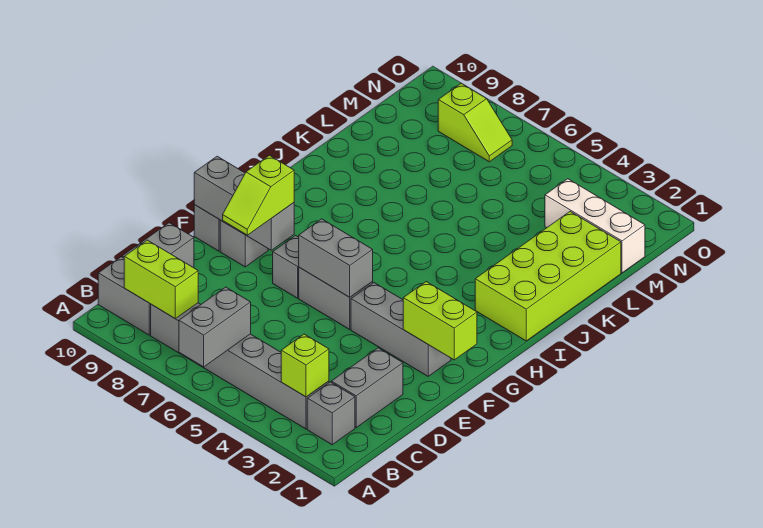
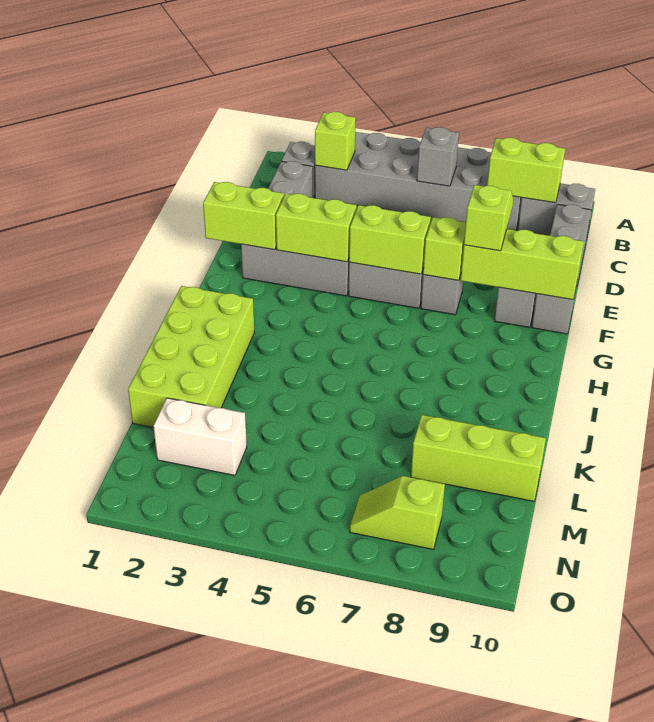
grey 1x2 brick [179,287,251,367] -> grey 1x1 brick [417,127,459,186]
grey 1x6 brick [151,303,329,429] -> grey 2x6 brick [315,132,522,230]
none -> lime 1x2 brick [276,194,357,262]
grey 1x2 brick [299,219,373,297] -> lime 1x2 brick [349,205,431,274]
none -> lime 1x1 brick [423,217,466,280]
grey 1x3 brick [194,156,294,250] -> lime 1x3 brick [461,229,584,300]
none -> lime 1x3 brick [411,415,546,501]
white 1x3 brick [545,179,645,273] -> white 1x2 brick [153,398,247,475]

